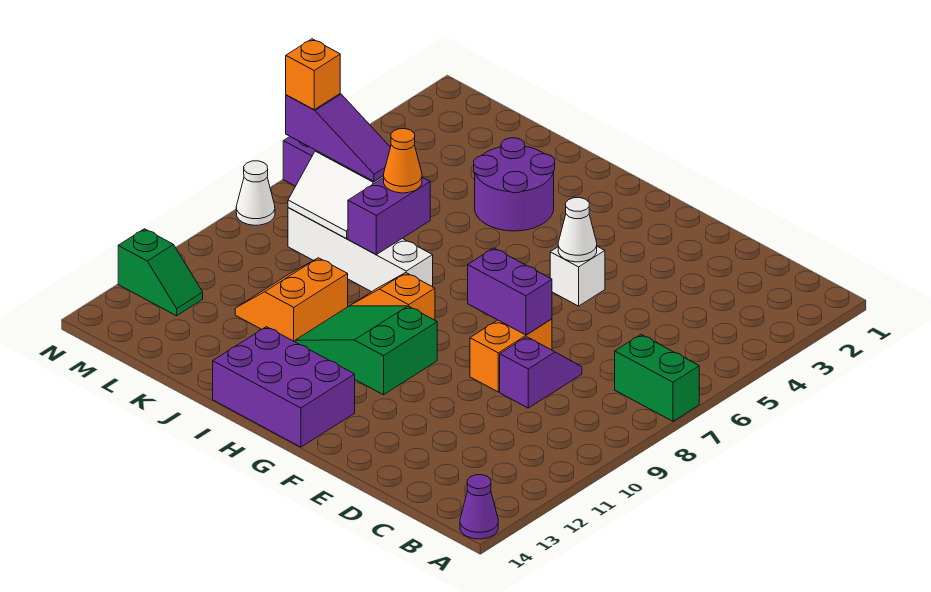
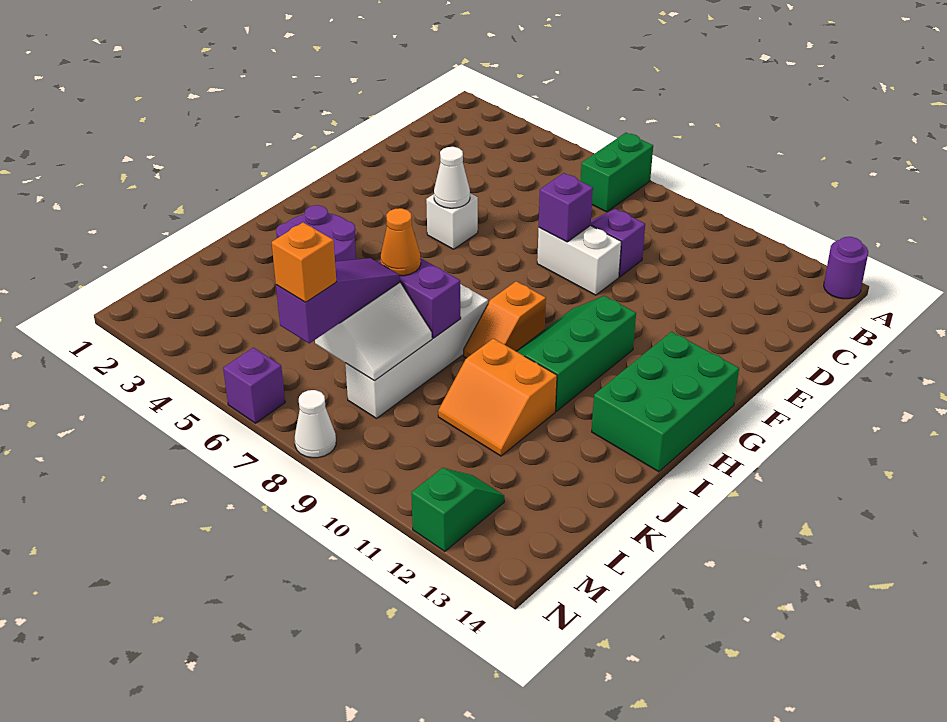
purple 1x1 cone [460,475,498,539] -> purple 1x1 round brick [824,237,868,299]
orange 1x2 brick [470,319,552,392] -> white 1x2 brick [537,226,621,295]
purple 1x2 brick [468,248,552,335] -> purple 1x1 brick [539,173,593,242]
green 2x3 slope [295,306,437,395] -> green 2x3 slope turned to [516,296,636,411]
purple 2x3 brick [213,327,355,447] -> green 2x3 brick [592,332,739,472]

